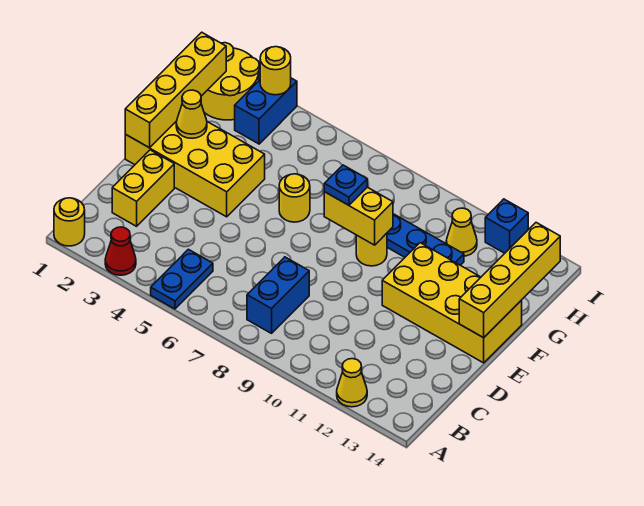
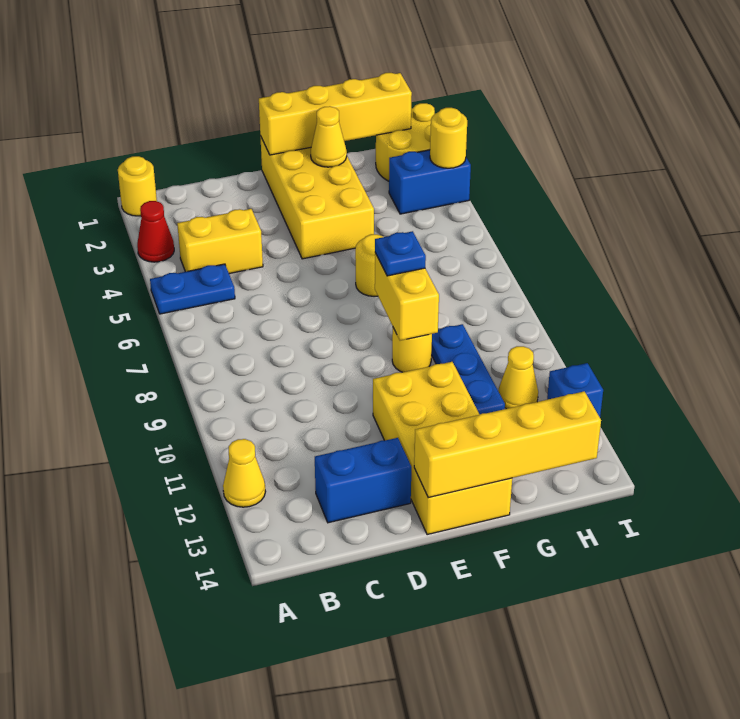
blue 1x2 brick [247,257,309,333] -> blue 1x2 brick moved to [315,438,411,523]
yellow 1x2 brick [112,150,174,226] -> yellow 1x2 brick moved to [177,209,263,274]

